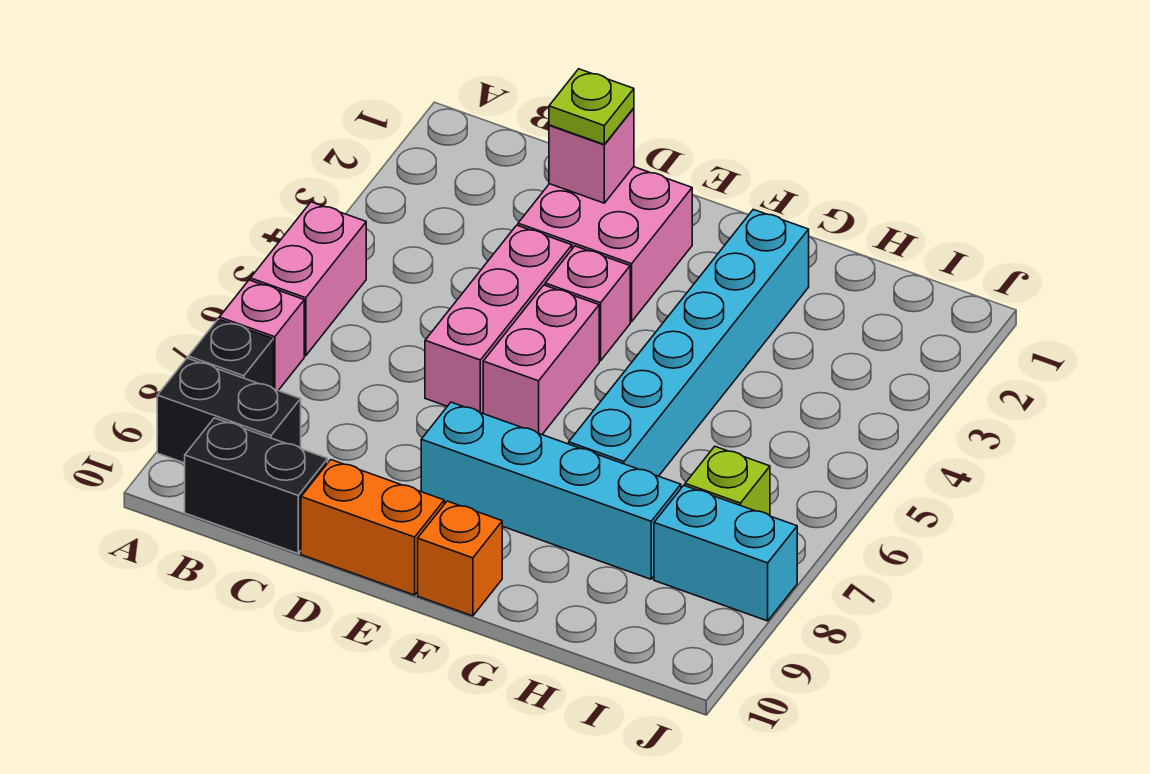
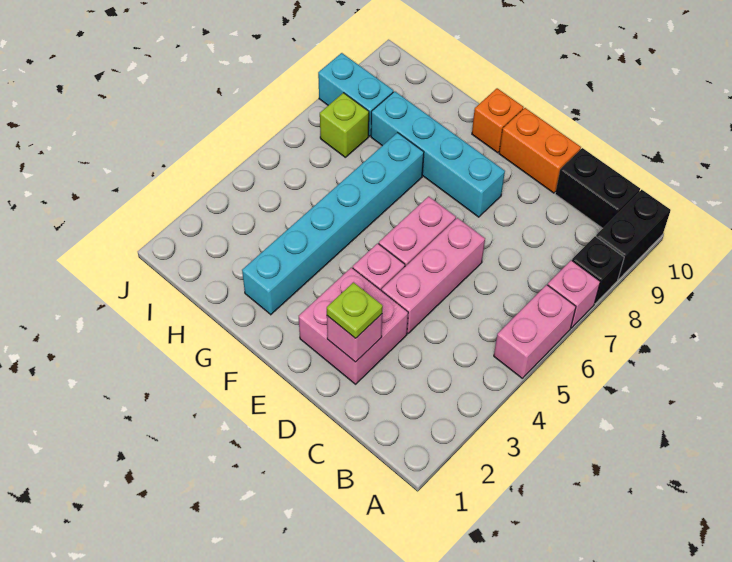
black 1x2 brick [157,358,301,463] -> black 1x2 brick turned to [596,190,671,280]

